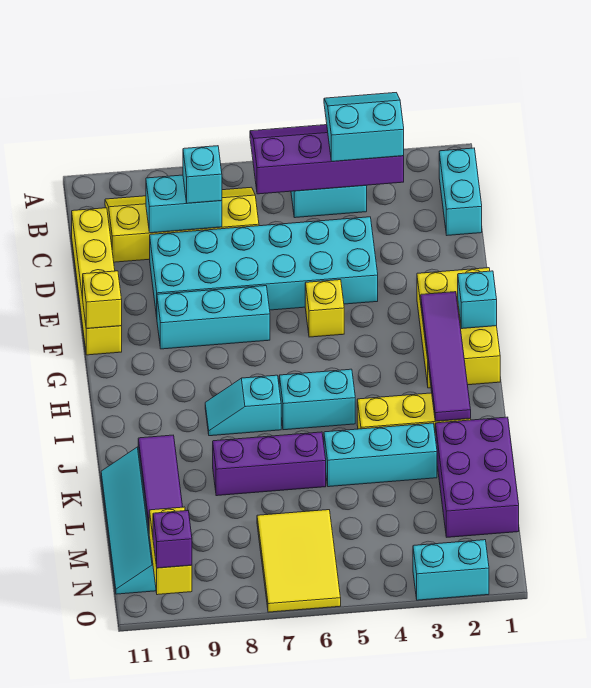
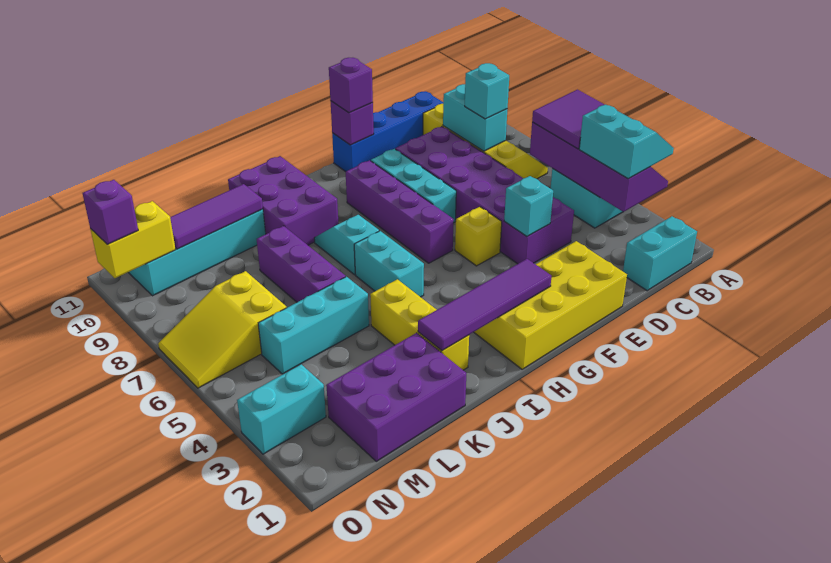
none -> purple 2x2 tile [532,90,605,149]
yellow 1x4 brick [72,208,122,355] -> blue 1x4 brick [332,92,443,172]
cyan 2x6 brick [150,217,378,317] -> purple 2x6 brick [396,127,574,264]
yellow 2x3 brick [417,268,500,388] -> yellow 2x4 brick [474,241,627,369]
yellow 1x1 brick [83,271,122,329] -> purple 1x1 brick [331,101,374,145]
none -> purple 1x1 brick [329,58,373,113]
cyan 1x1 brick [458,271,497,329] -> cyan 1x1 brick moved to [504,176,553,236]
none -> purple 1x4 brick [346,160,454,263]
none -> purple 2x3 brick [228,156,339,245]
cyan 1x3 brick [324,423,437,487] -> cyan 1x3 brick turned to [258,277,369,374]
yellow 2x3 tile [257,510,341,612] -> yellow 2x3 slope [158,271,287,388]
cyan 1x2 brick [413,540,489,600] -> cyan 1x2 brick turned to [237,364,326,454]

